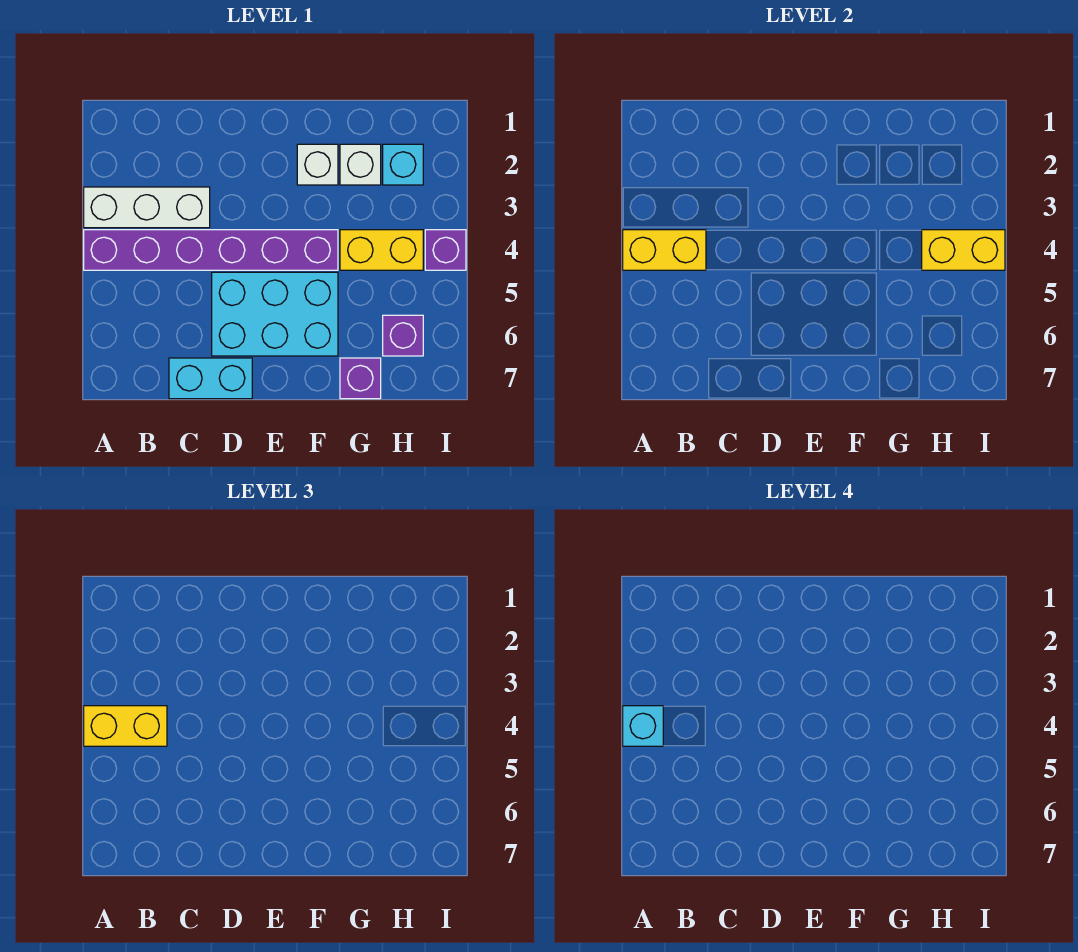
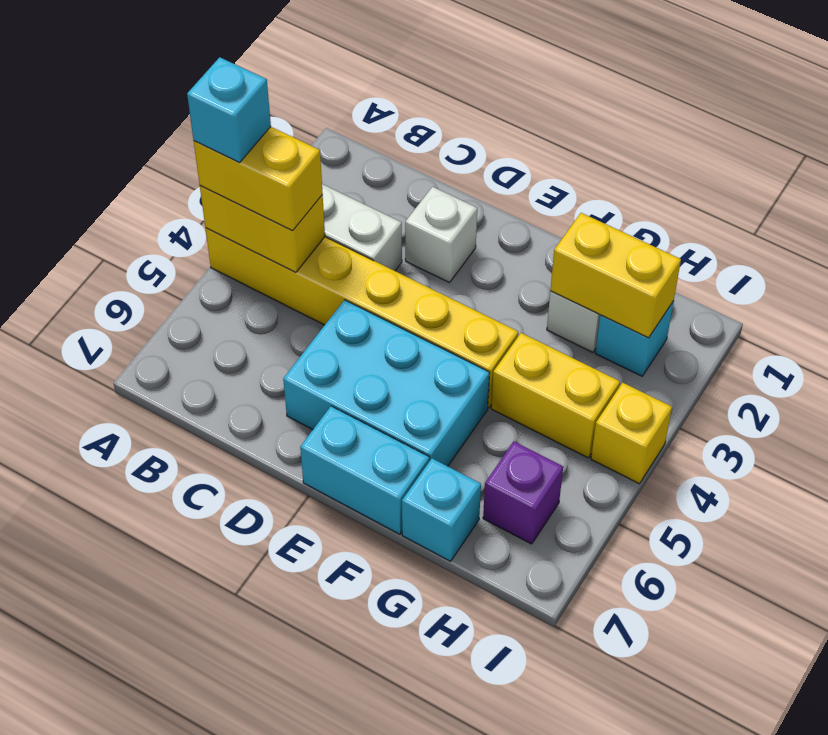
purple 1x6 brick [84,230,338,270] -> yellow 1x6 brick [205,228,518,408]
cyan 1x2 brick [169,358,252,399] -> cyan 1x2 brick moved to [300,406,429,534]
white 1x1 brick [297,144,338,185] -> white 1x1 brick moved to [405,187,477,283]
purple 1x1 brick [340,358,381,399] -> cyan 1x1 brick [402,458,481,561]
yellow 1x2 brick [922,230,1005,270] -> yellow 1x2 brick moved to [550,213,681,338]
purple 1x1 brick [425,230,466,270] -> yellow 1x1 brick [591,382,672,484]

